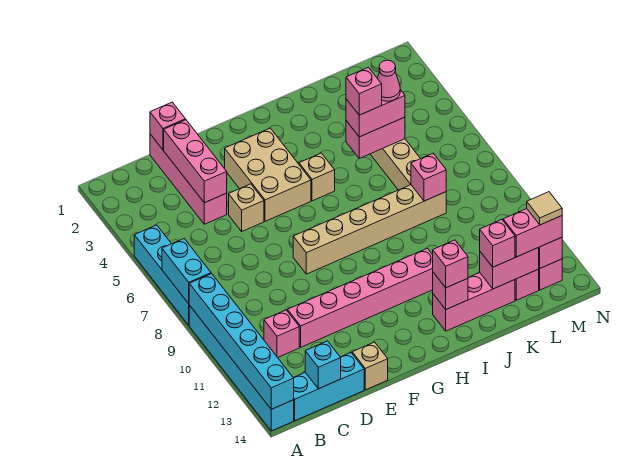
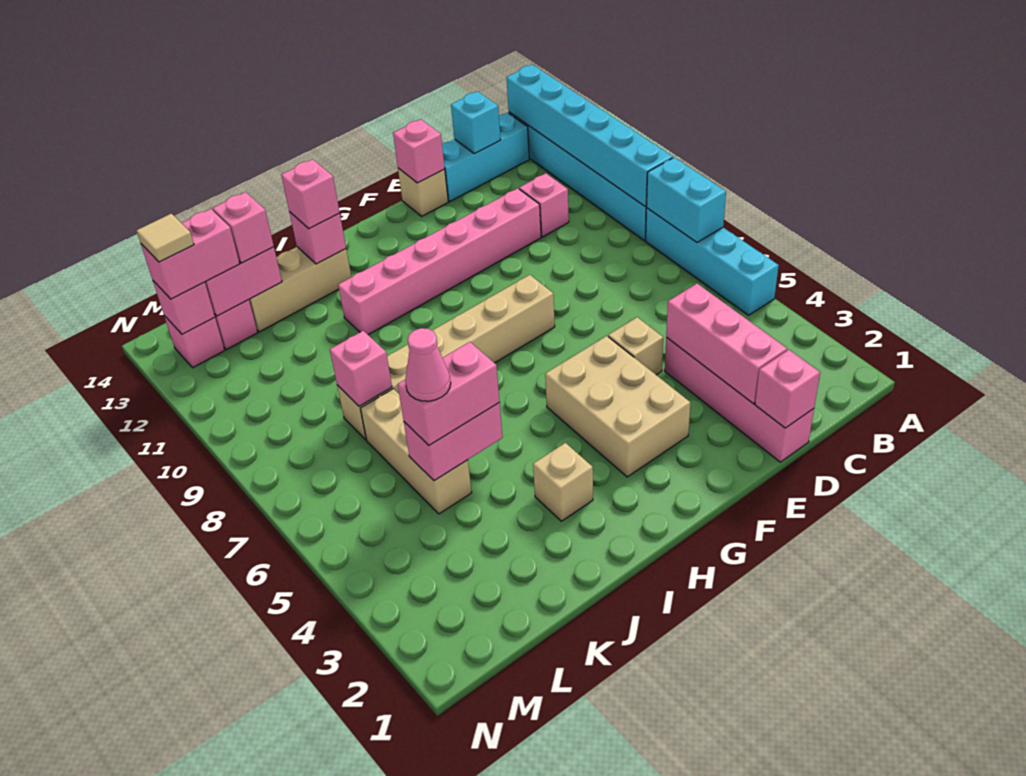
tan 1x1 brick [299,153,335,201] -> tan 1x1 brick moved to [533,443,593,521]
pink 1x3 brick [433,273,515,331] -> tan 1x3 brick [249,247,351,332]
pink 1x1 brick [346,67,382,115] -> pink 1x1 brick moved to [393,119,445,183]

